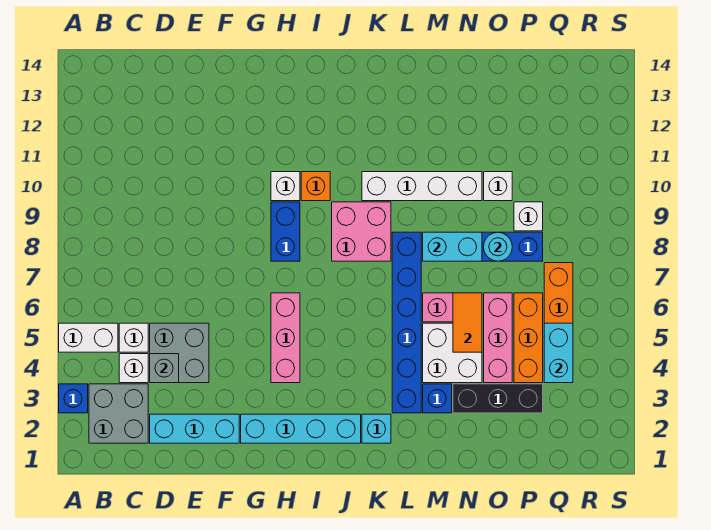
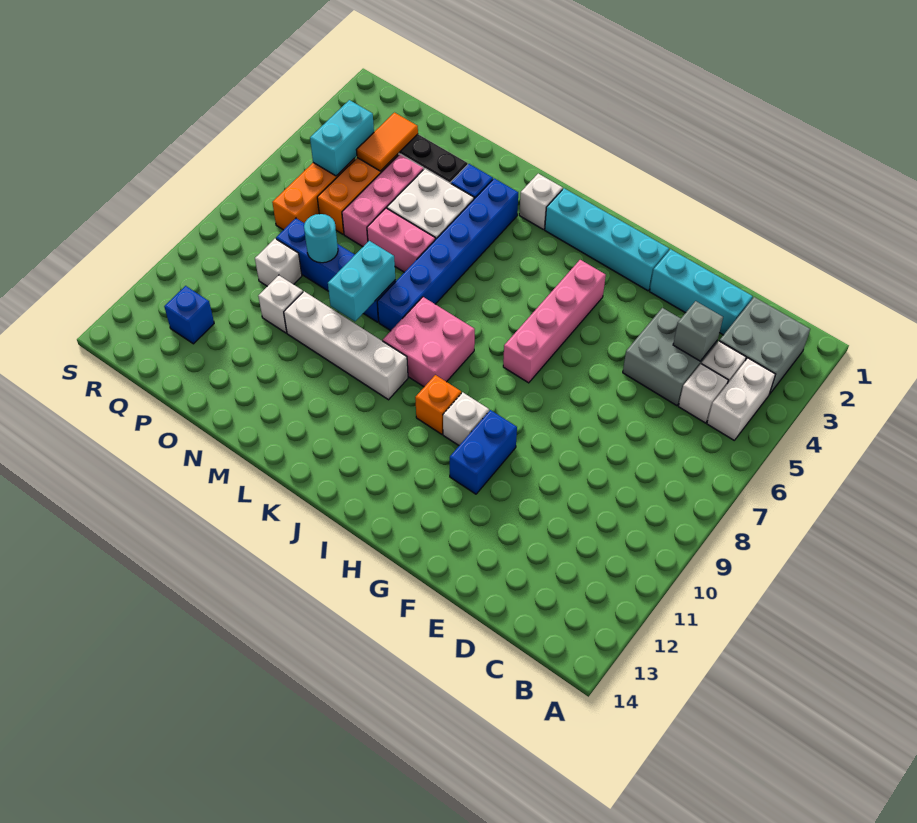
blue 1x1 brick [59,384,88,413] -> blue 1x1 brick moved to [164,286,214,344]
white 1x2 brick [59,323,118,352] -> white 1x2 brick turned to [707,358,775,440]
pink 1x3 brick [271,293,300,383] -> pink 1x4 brick [503,260,606,383]
blue 1x2 brick [271,202,300,261] -> blue 1x2 brick moved to [450,410,517,494]
cyan 1x1 brick [362,414,391,443] -> white 1x1 brick [519,174,563,230]
cyan 1x2 brick [423,232,482,261] -> cyan 1x2 brick turned to [328,241,395,321]
orange 1x2 tile [453,293,482,352] -> orange 1x2 tile moved to [357,113,418,171]

